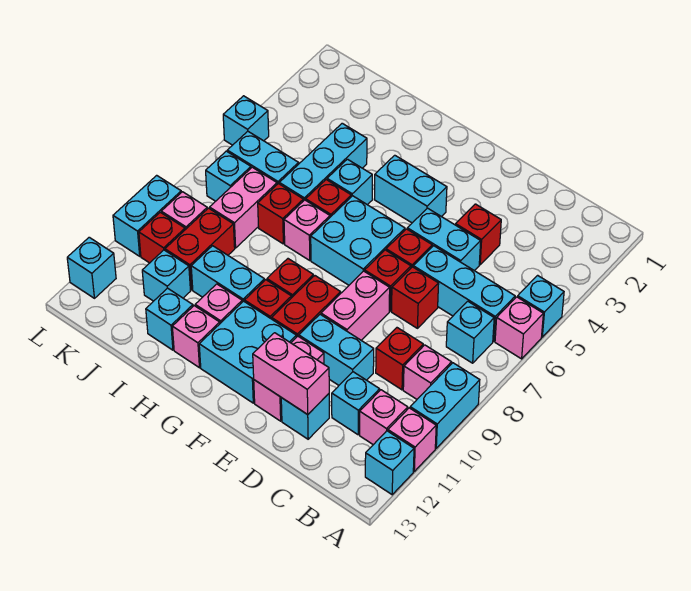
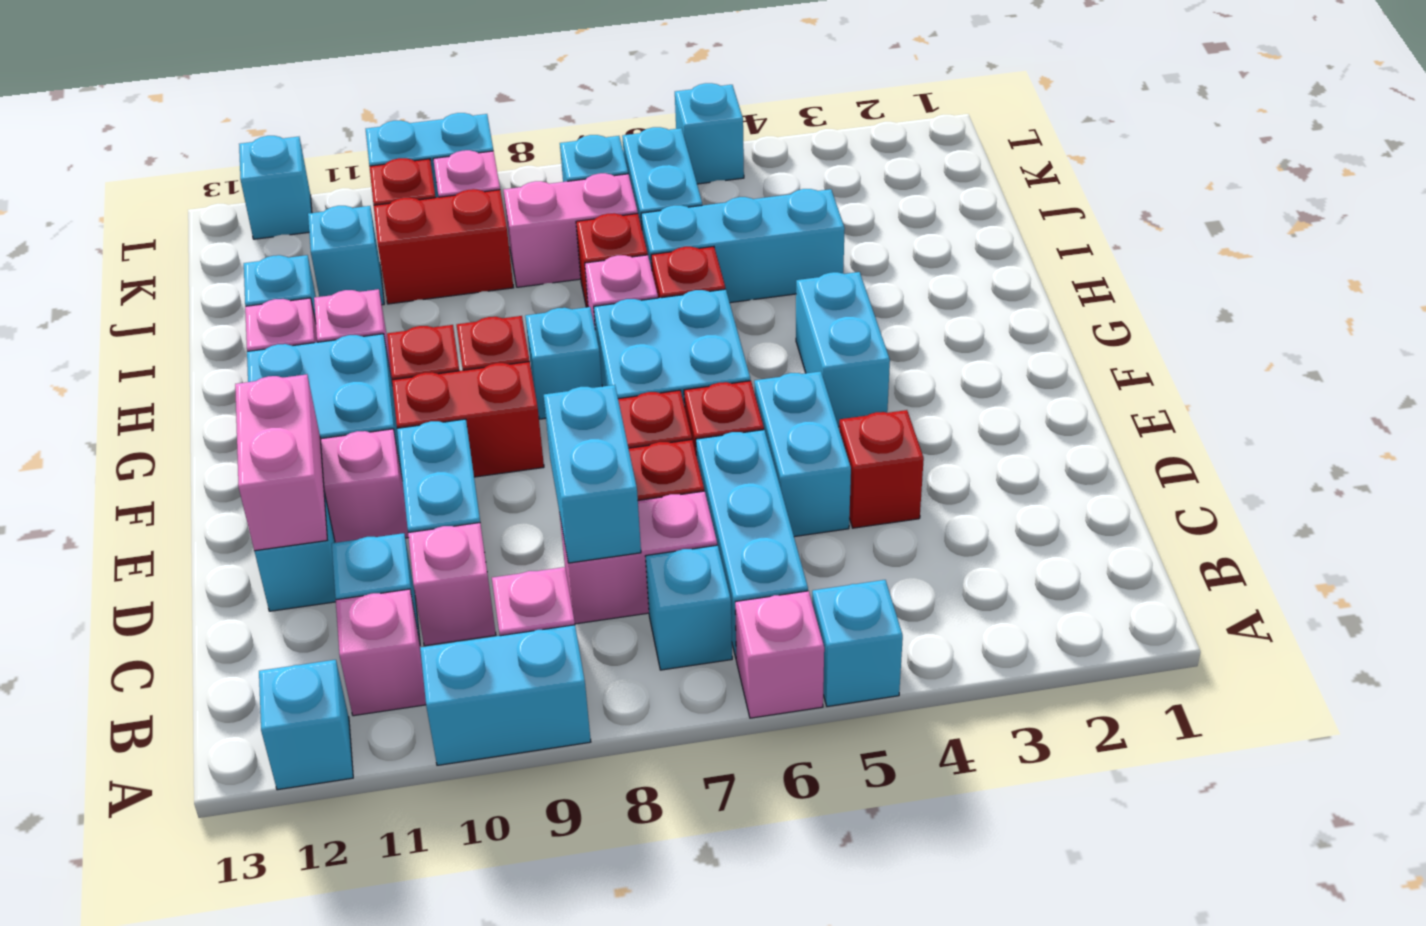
pink 1x1 brick [388,408,436,471] -> pink 1x1 brick moved to [408,523,496,646]
red 1x1 brick [376,328,423,390] -> none
pink 1x2 brick [321,271,390,340] -> pink 1x2 brick moved to [560,491,717,624]
cyan 1x1 brick [327,159,372,205] -> cyan 1x1 brick moved to [525,307,602,419]
cyan 1x2 brick [191,246,265,302] -> cyan 1x2 brick moved to [544,385,641,563]

